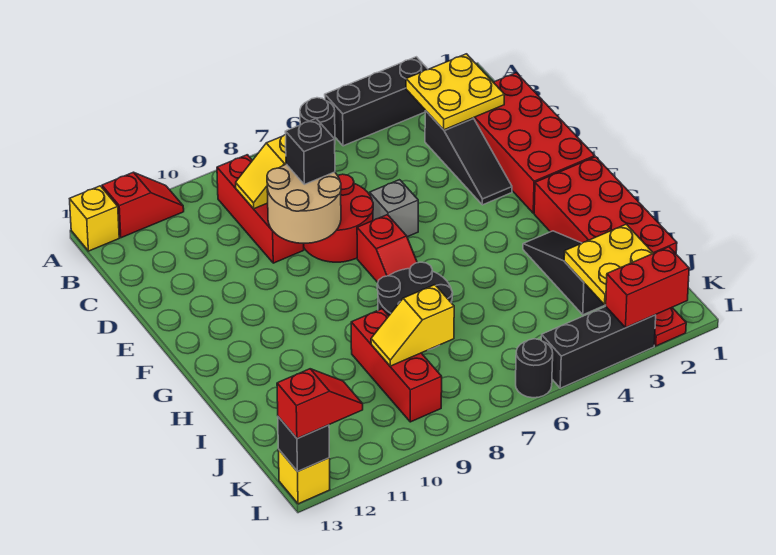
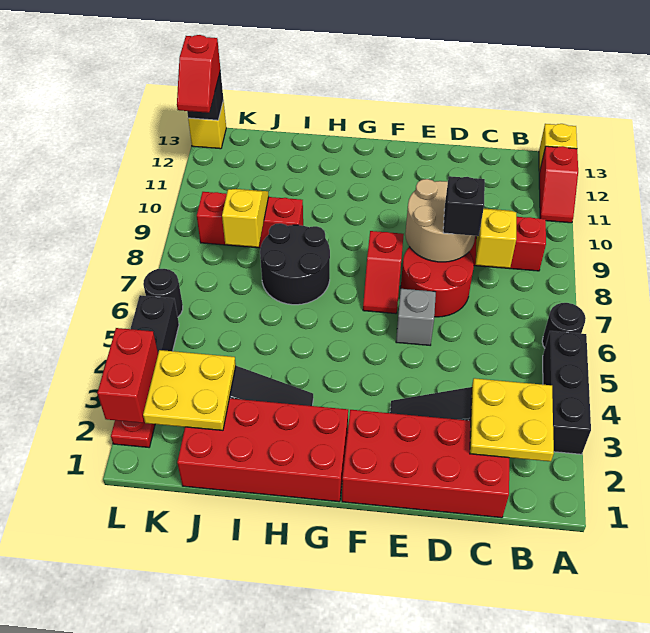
red 1x2 slope [357,215,417,282] -> red 1x2 slope turned to [363,231,404,314]

